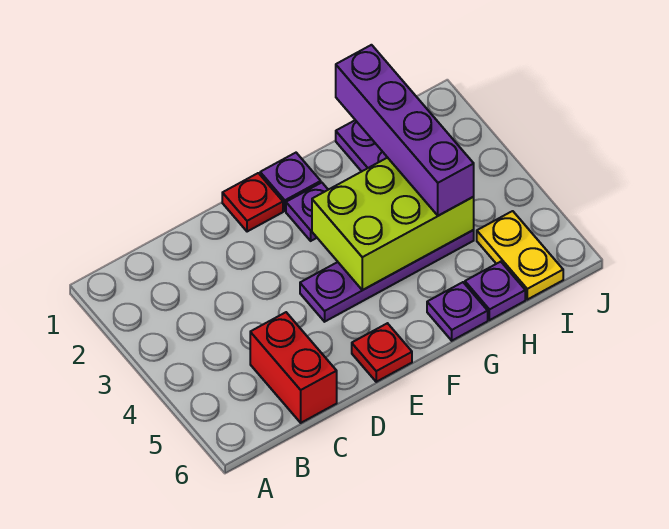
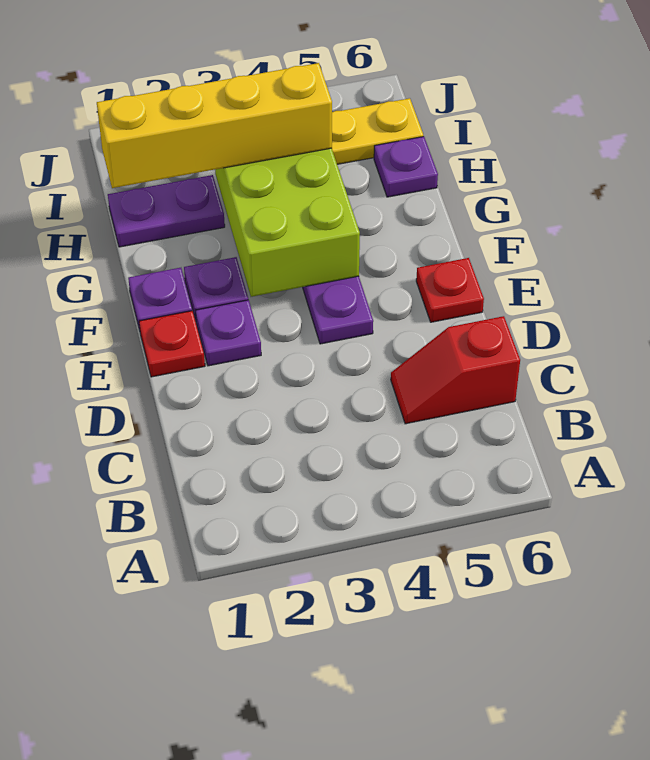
red 1x2 brick [250,312,337,423] -> red 1x2 slope [391,316,520,424]
purple 1x1 plate [427,282,488,341] -> purple 1x1 plate moved to [195,300,261,366]
purple 1x4 brick [336,45,474,216] -> yellow 1x4 brick [97,63,332,188]

